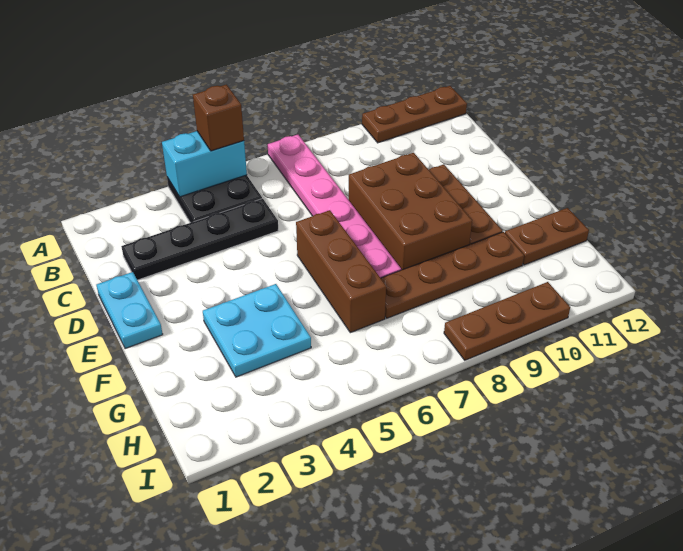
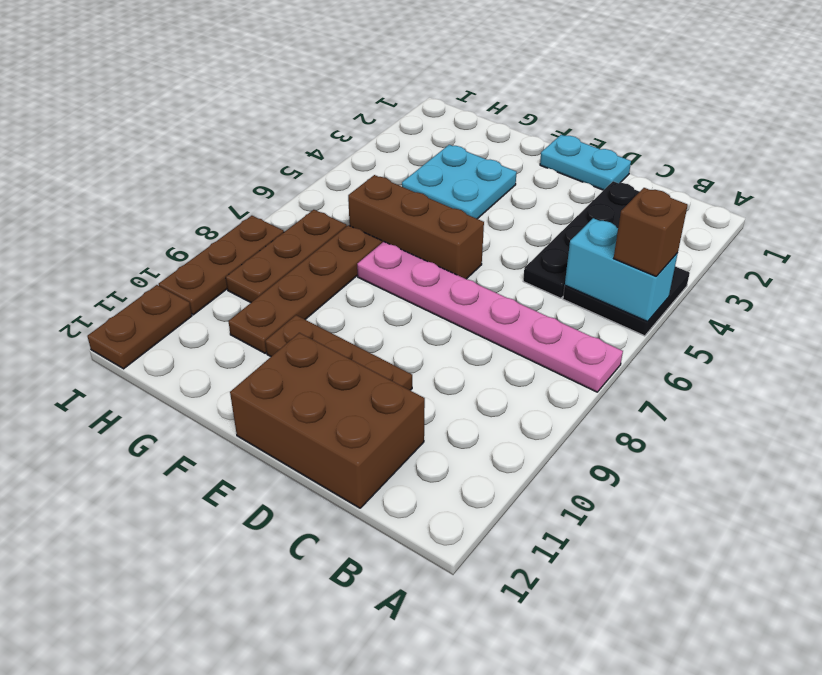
cyan 1x2 brick [162,131,247,197] -> cyan 1x2 brick turned to [565,218,678,322]
brown 1x3 plate [362,86,467,143] -> brown 1x3 plate moved to [226,210,347,302]
brown 2x3 brick [349,153,472,270] -> brown 2x3 brick moved to [230,333,425,508]
brown 1x2 plate [505,208,589,265] -> brown 1x2 plate moved to [87,285,192,369]

